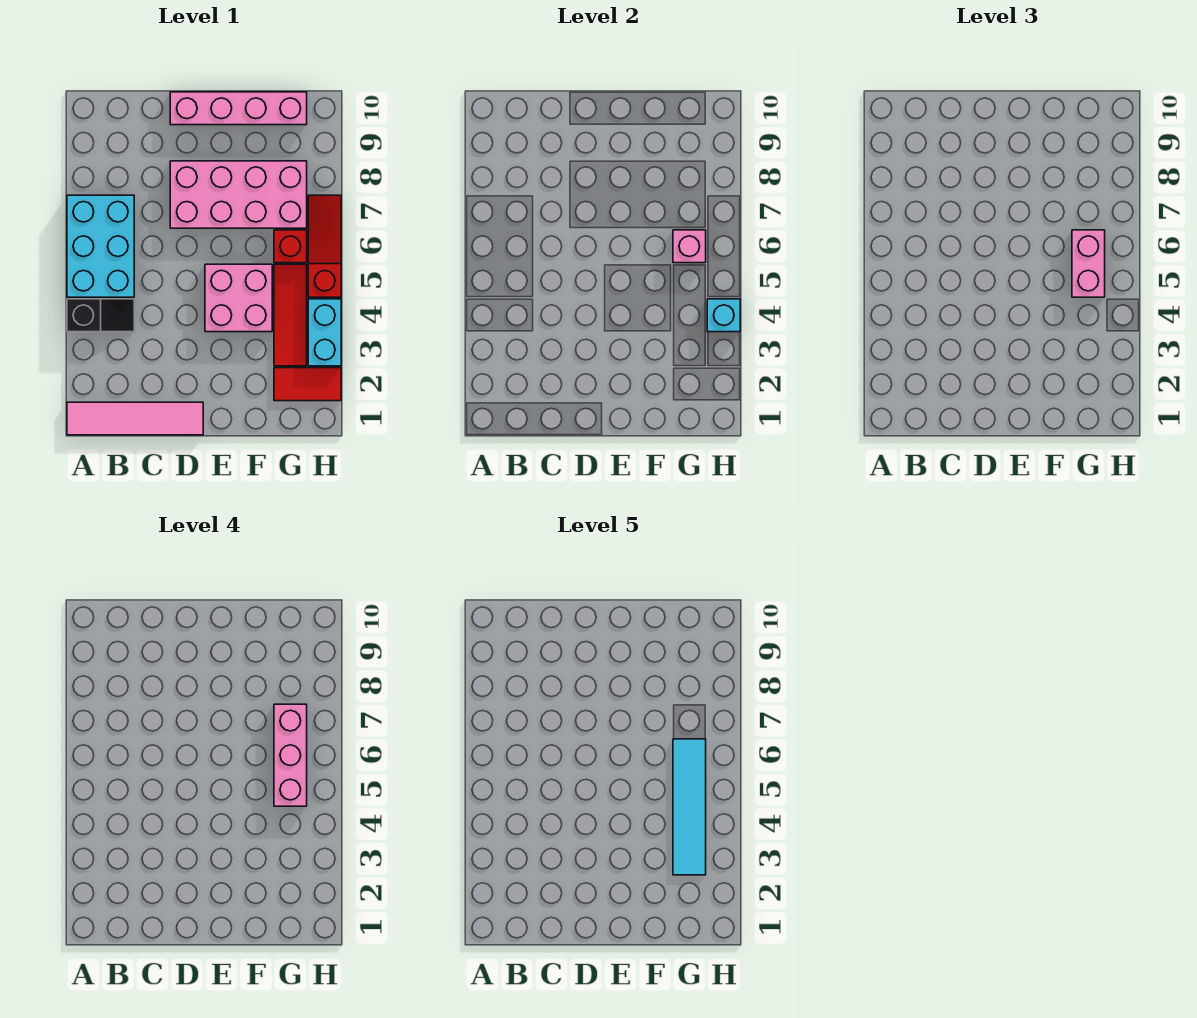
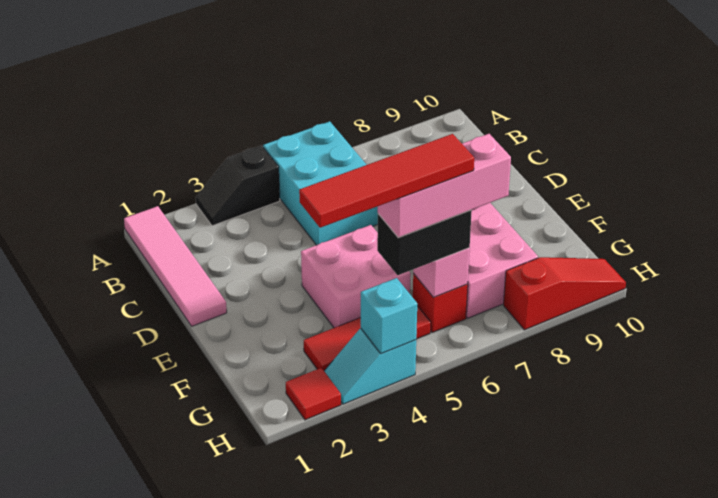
black 1x2 slope [67,299,134,332] -> black 1x2 slope turned to [196,145,280,226]
cyan 2x3 brick [67,195,134,297] -> cyan 2x3 brick turned to [263,121,378,245]
pink 1x4 brick [170,92,307,125] -> none
red 1x2 tile [274,368,341,401] -> red 1x1 tile [286,368,341,420]
cyan 1x4 tile [673,739,706,875] -> red 1x4 tile [299,134,474,228]
pink 1x2 brick [1072,230,1105,297] -> black 1x2 brick [377,210,472,275]
cyan 1x2 brick [308,299,341,366] -> cyan 1x2 slope [324,328,416,404]
red 1x3 slope [308,195,341,297] -> red 1x3 slope moved to [503,257,626,330]

